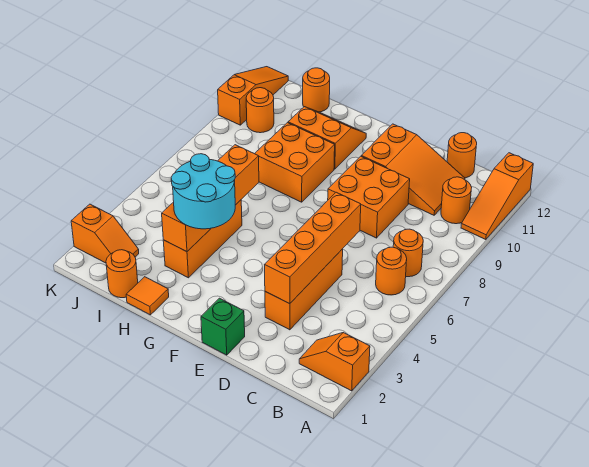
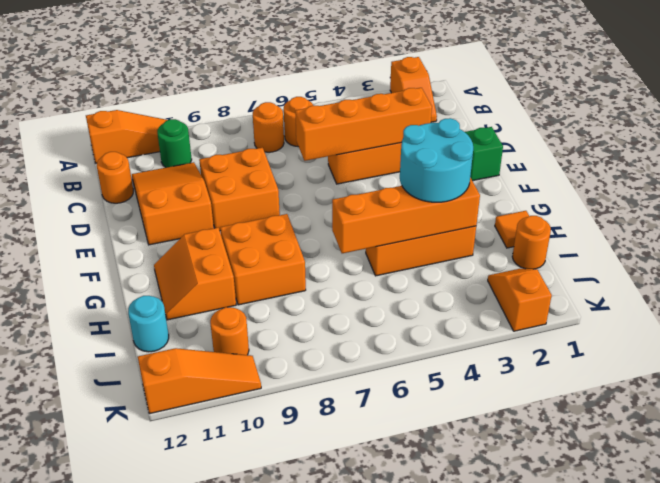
orange 1x1 round brick [441,177,472,224] -> green 1x1 round brick [157,119,192,168]
orange 1x1 round brick [303,68,330,112] -> cyan 1x1 round brick [128,296,169,352]
orange 1x3 slope [218,67,288,125] -> orange 1x3 slope turned to [138,348,261,414]

